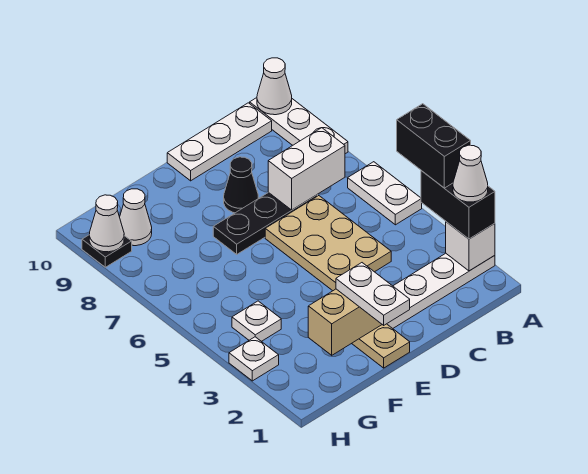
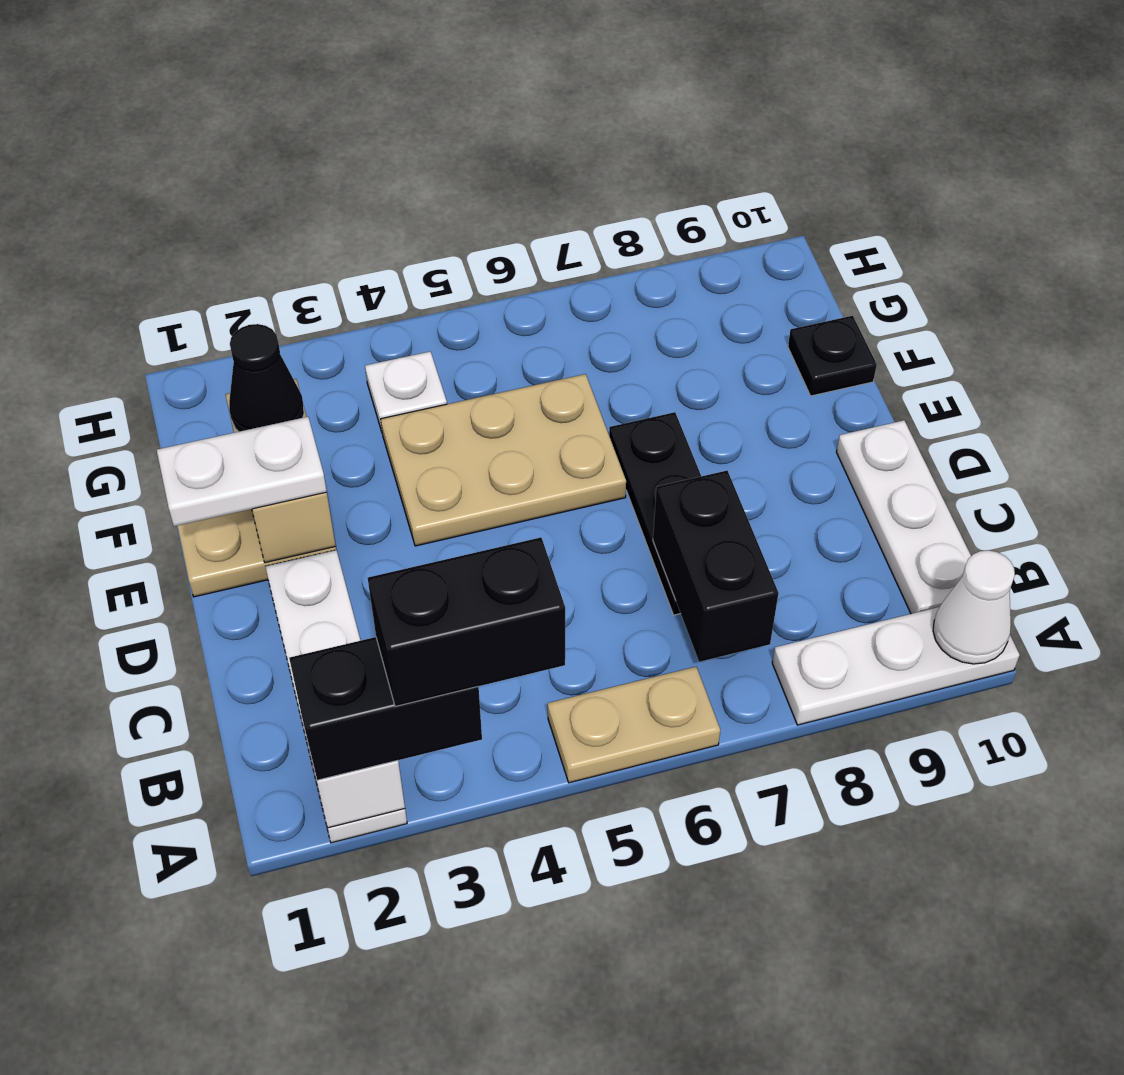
white 1x1 cone [453,145,488,202] -> none
white 1x2 plate [348,162,422,225] -> tan 1x2 plate [548,667,720,783]
white 1x2 brick [268,128,345,210] -> black 1x2 brick [653,471,779,662]
tan 2x3 plate [265,196,391,291] -> tan 2x3 plate moved to [381,374,626,546]
black 1x1 cone [224,157,258,213] -> black 1x1 cone moved to [229,324,304,432]
white 1x1 cone [120,189,152,246] -> none
white 1x1 plate [229,337,279,381] -> none
black 1x1 plate [82,235,132,267] -> black 1x1 plate moved to [788,316,877,396]
white 1x1 cone [89,195,124,252] -> none

